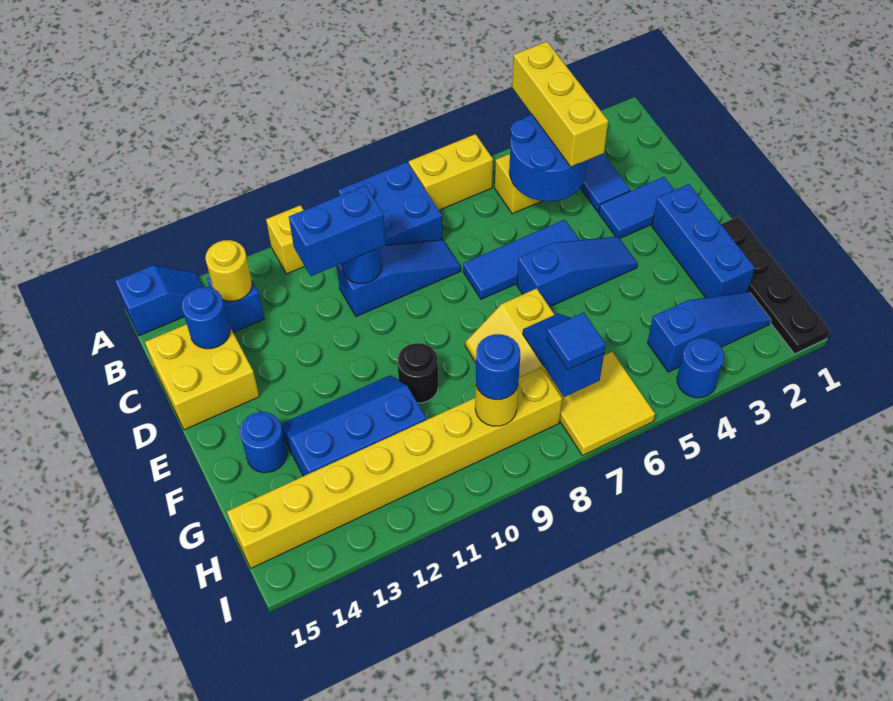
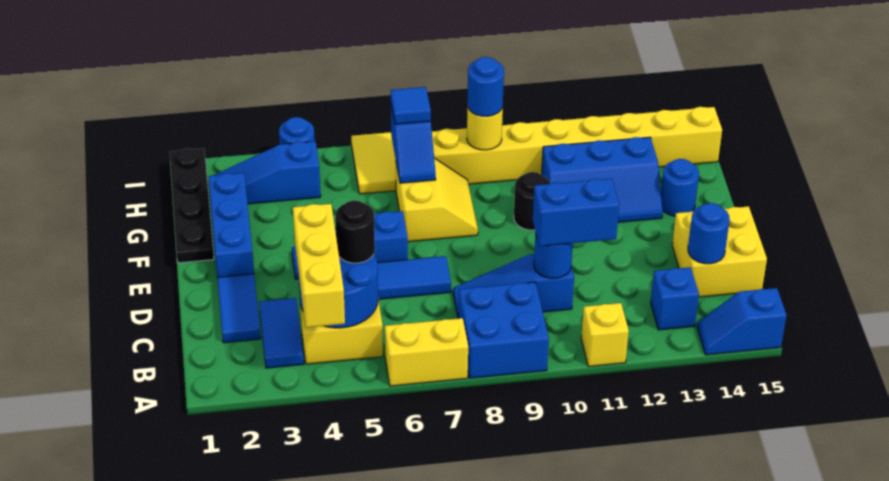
yellow 1x1 round brick [206,240,252,301] -> none
none -> black 1x1 round brick [335,200,375,263]
blue 1x2 tile [599,177,674,239] -> blue 1x2 tile turned to [217,274,261,343]

